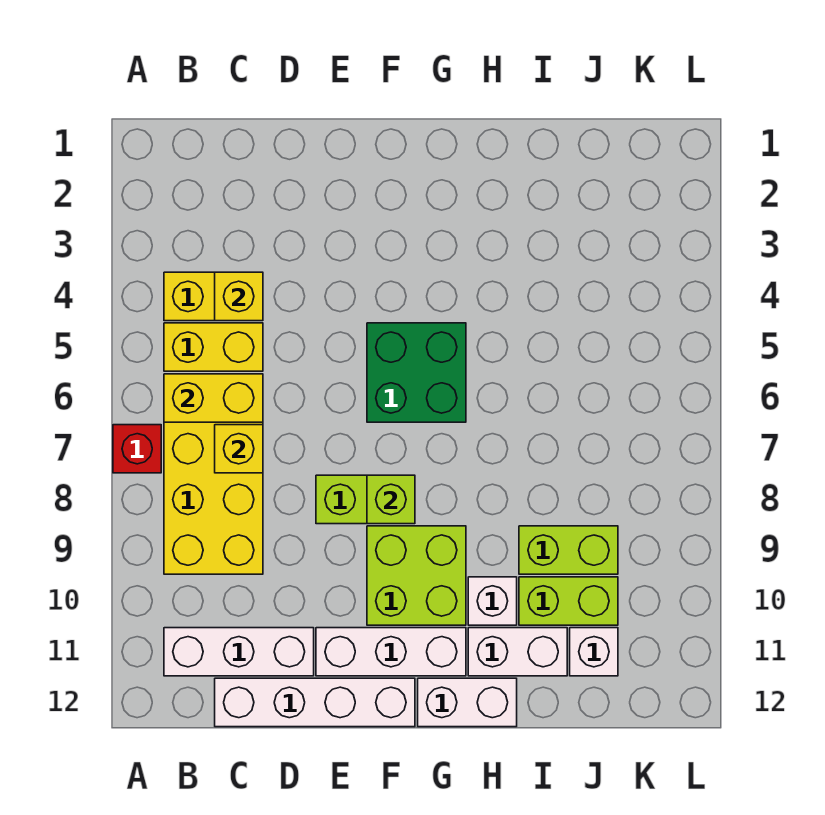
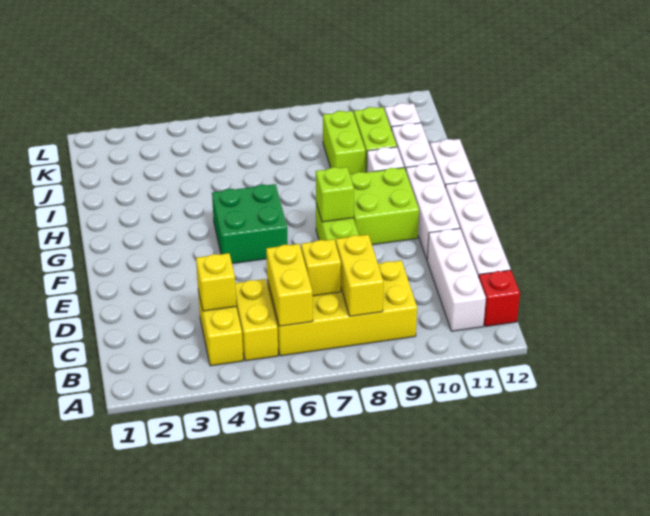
red 1x1 brick [113,425,161,473] -> red 1x1 brick moved to [479,270,520,327]
none -> yellow 1x2 brick [336,235,383,316]

